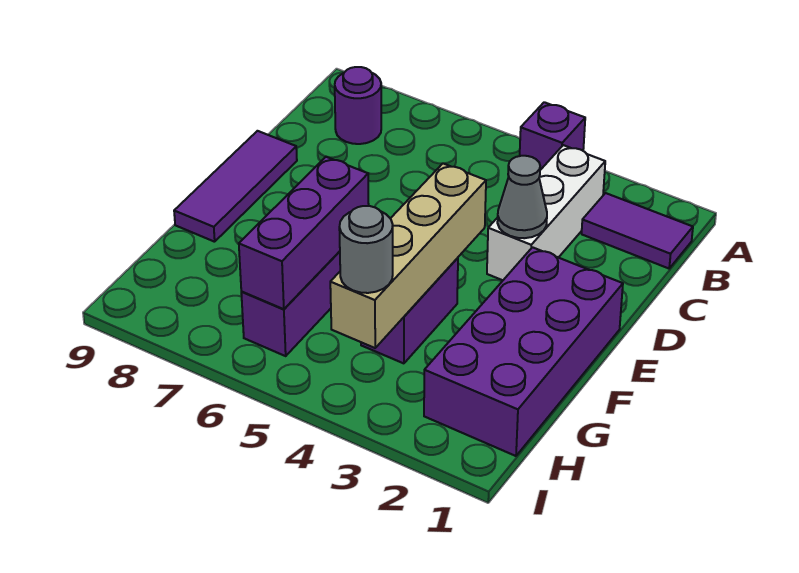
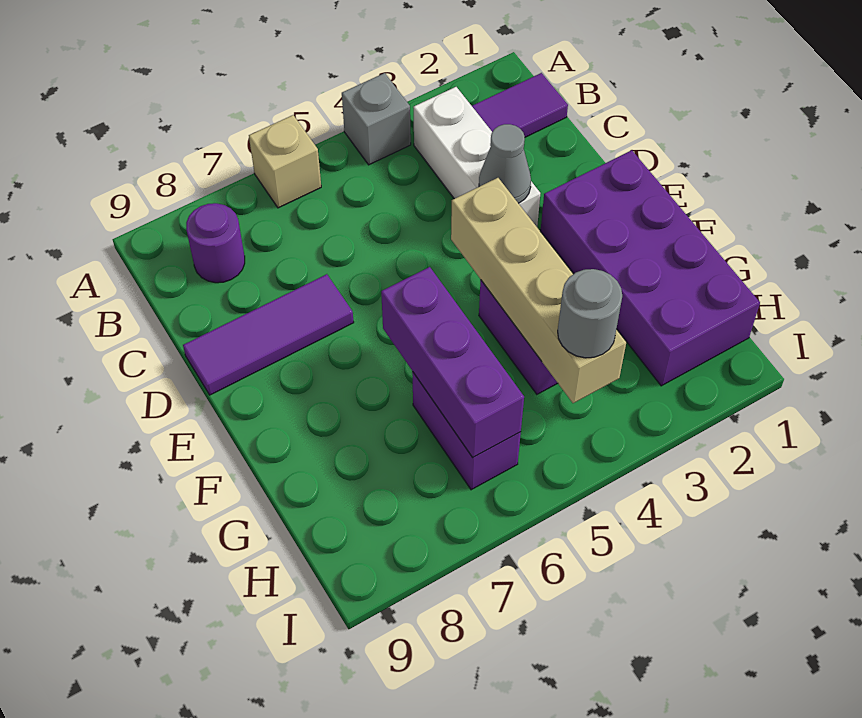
purple 1x1 brick [520,102,585,170] -> grey 1x1 brick [342,73,411,165]
none -> tan 1x1 brick [249,115,321,208]
purple 1x3 tile [174,131,297,242] -> purple 1x3 tile turned to [183,274,354,395]

